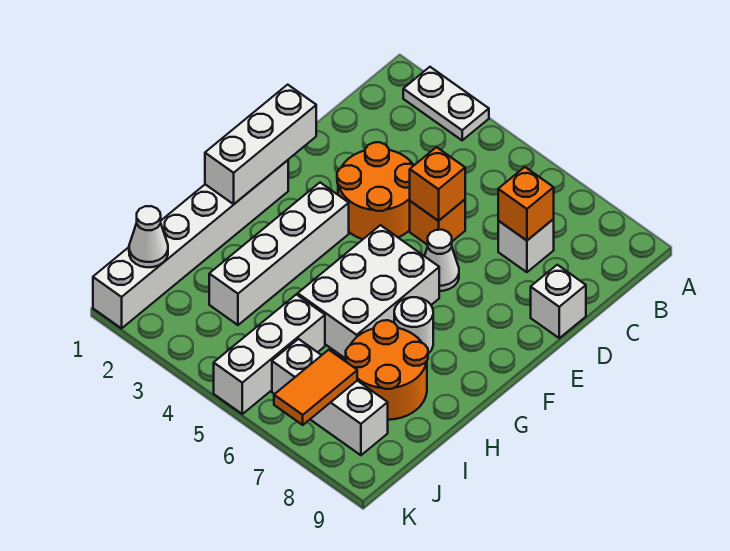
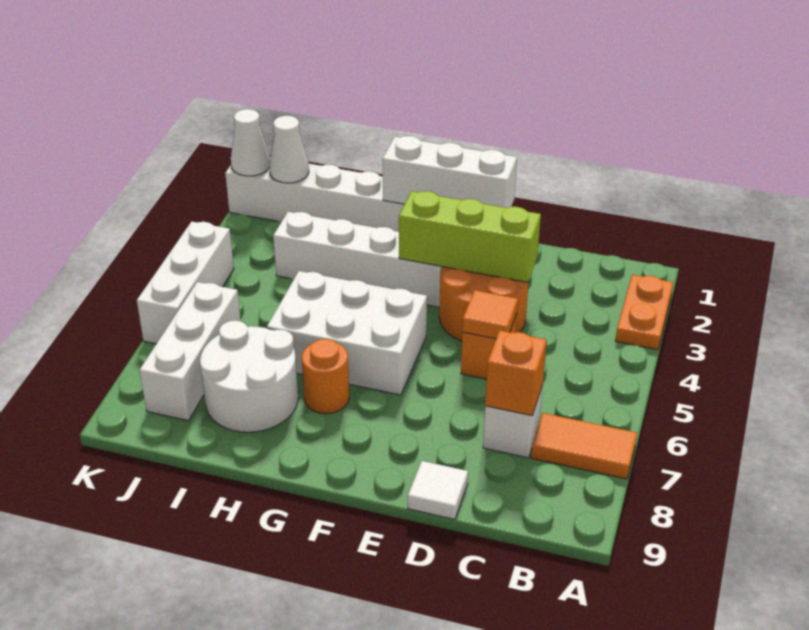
white 1x2 plate [403,67,489,140] -> orange 1x2 plate [615,275,673,350]
none -> lime 1x3 brick [399,191,541,282]
orange 1x1 brick [410,147,465,221] -> orange 1x1 tile [462,290,518,339]
white 1x1 brick [531,265,586,338] -> white 1x1 tile [408,461,468,519]
white 1x1 cone [425,230,459,291] -> white 1x1 cone moved to [231,109,270,176]
white 1x1 round brick [394,297,433,354] -> orange 1x1 round brick [302,339,349,414]
orange 2x2 round brick [346,320,428,420] -> white 2x2 round brick [200,321,298,432]
white 1x3 brick [214,294,325,414] -> white 1x3 brick turned to [137,222,234,344]
orange 1x2 tile [274,350,357,425] -> orange 1x2 tile moved to [531,413,637,479]

